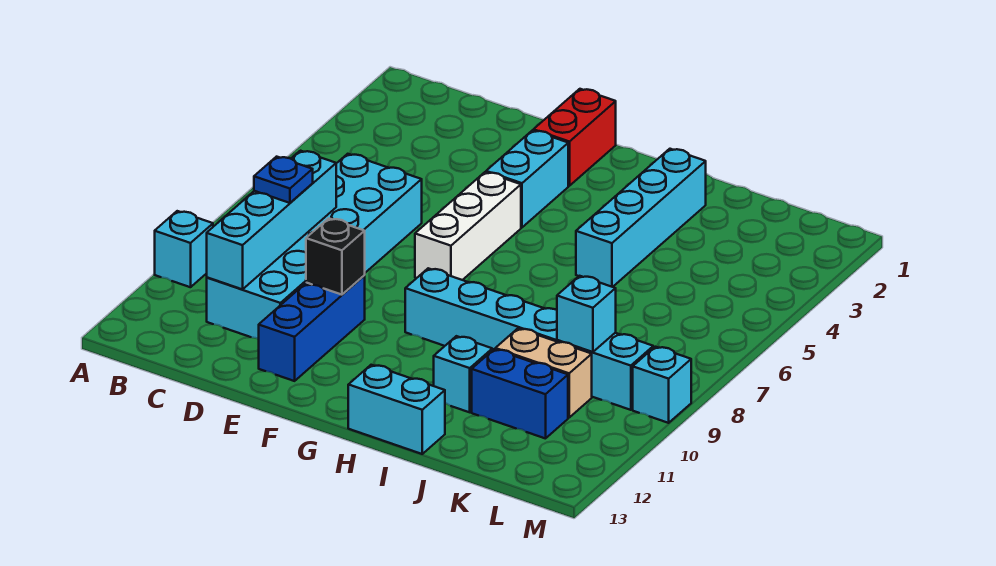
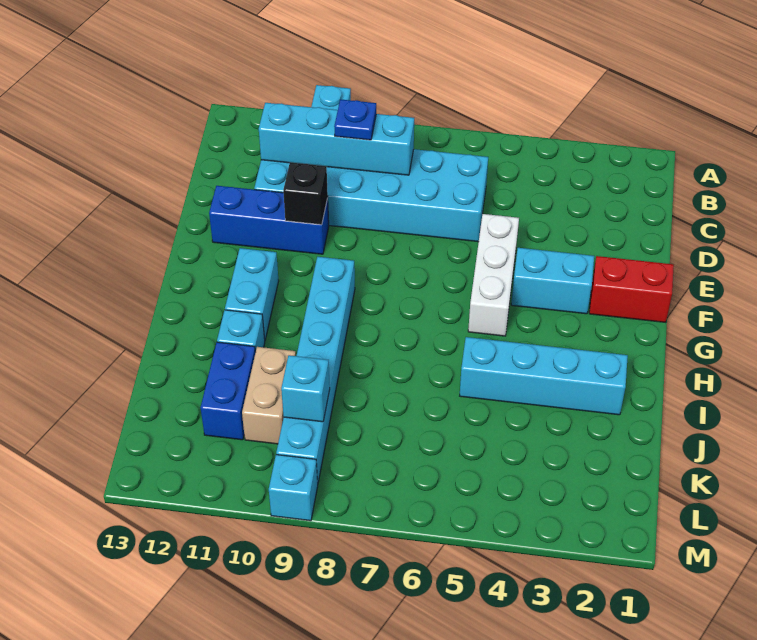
white 1x3 brick [415,172,521,280] -> white 1x3 brick turned to [468,214,519,336]
cyan 1x2 brick [348,365,445,454] -> cyan 1x2 brick moved to [225,248,279,340]

